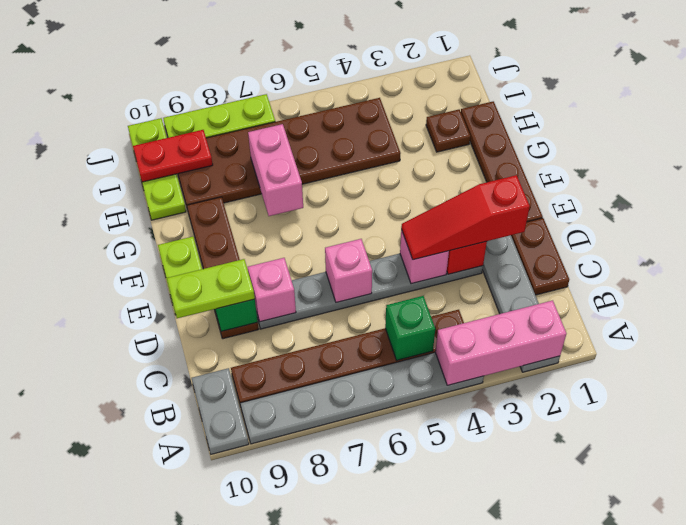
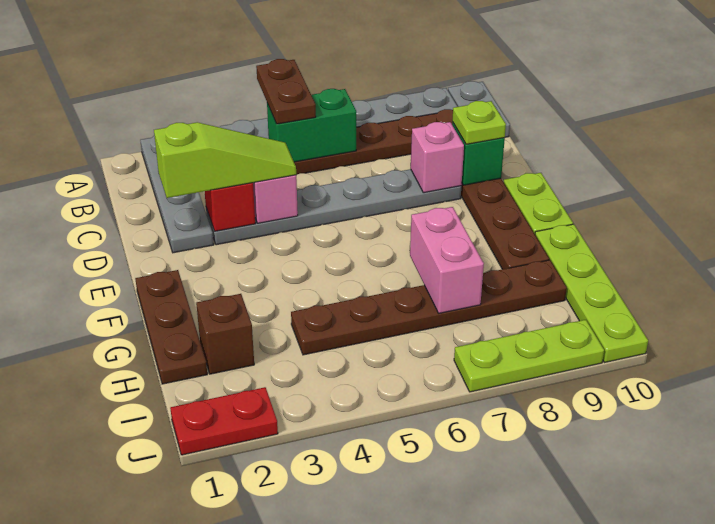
pink 1x3 brick [435,300,566,385] -> none
green 1x1 brick [385,296,435,361] -> green 1x2 brick [267,89,356,162]
brown 1x2 plate [511,218,569,295] -> brown 1x2 plate moved to [256,59,316,124]
red 1x3 slope [401,175,530,260] -> lime 1x3 slope [154,122,296,198]
pink 1x1 brick [325,239,372,303] -> none
lime 1x2 plate [167,259,255,318] -> lime 1x1 plate [452,101,506,144]
brown 1x4 plate [461,101,543,222] -> brown 1x3 plate [135,270,207,384]
brown 1x1 plate [426,110,470,152] -> brown 1x1 brick [196,294,254,374]
brown 2x6 plate [178,98,401,206] -> brown 1x6 plate [291,260,567,355]
lime 1x3 plate [128,118,186,220] -> lime 1x4 plate [535,224,648,363]
red 1x2 plate [133,130,213,182] -> red 1x2 plate moved to [170,387,278,455]

